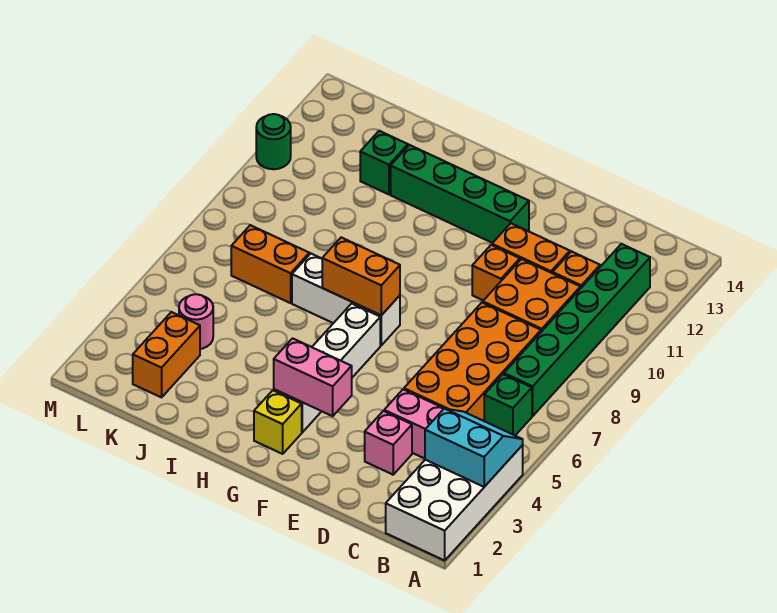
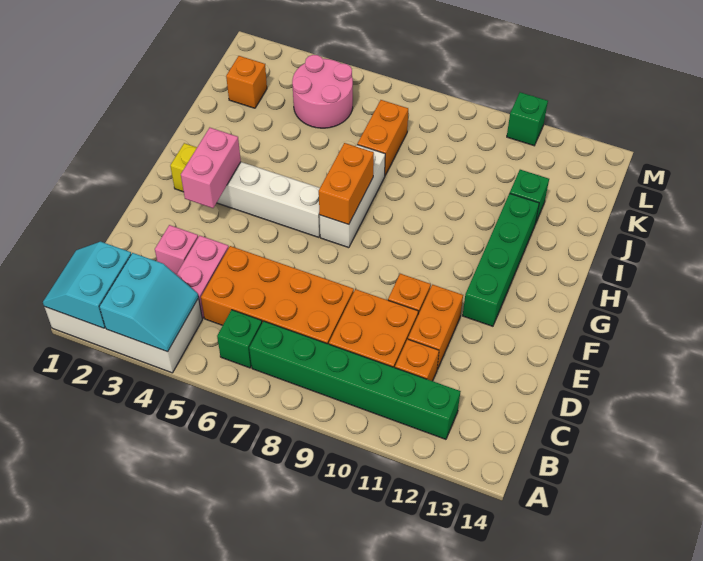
none -> cyan 2x2 slope [43,242,131,328]
orange 1x2 brick [133,312,200,397] -> orange 1x1 brick [226,56,267,108]
pink 1x1 round brick [179,294,213,349] -> pink 2x2 round brick [292,55,353,128]
green 1x1 round brick [256,114,291,169] -> green 1x1 brick [507,92,548,146]

